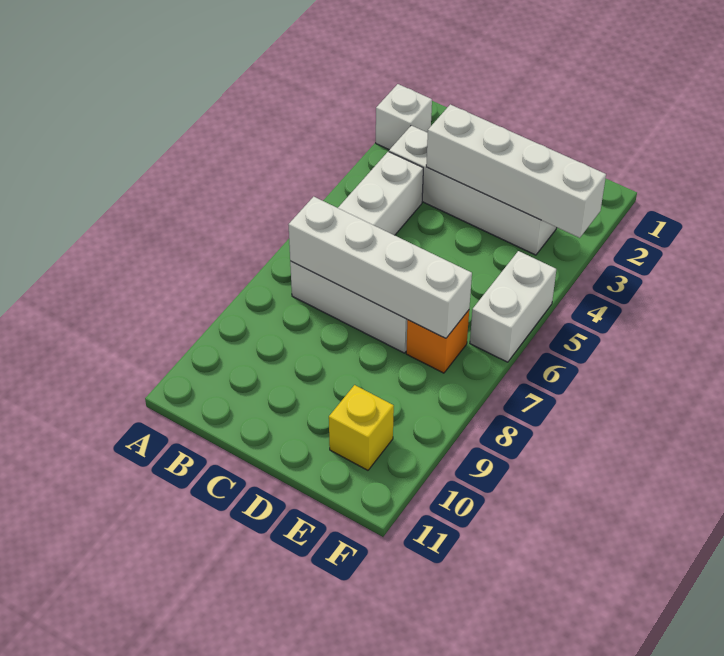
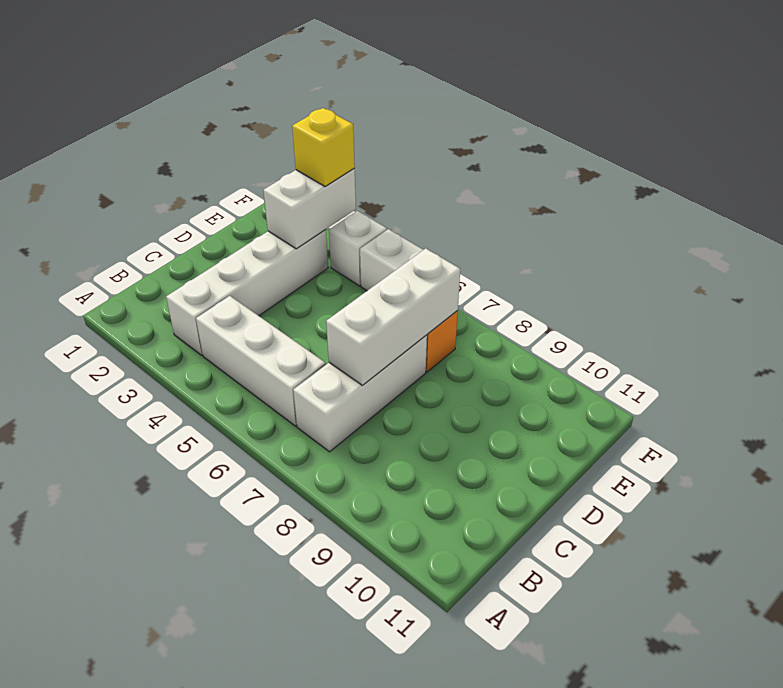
white 1x1 brick [376,84,432,150] -> white 1x1 brick moved to [329,211,387,286]
white 1x4 brick [288,197,472,338] -> white 1x3 brick [326,248,460,385]
white 1x4 brick [426,104,606,238] -> white 1x2 brick [263,169,356,249]
yellow 1x1 brick [329,385,394,470] -> yellow 1x1 brick moved to [292,108,355,187]

